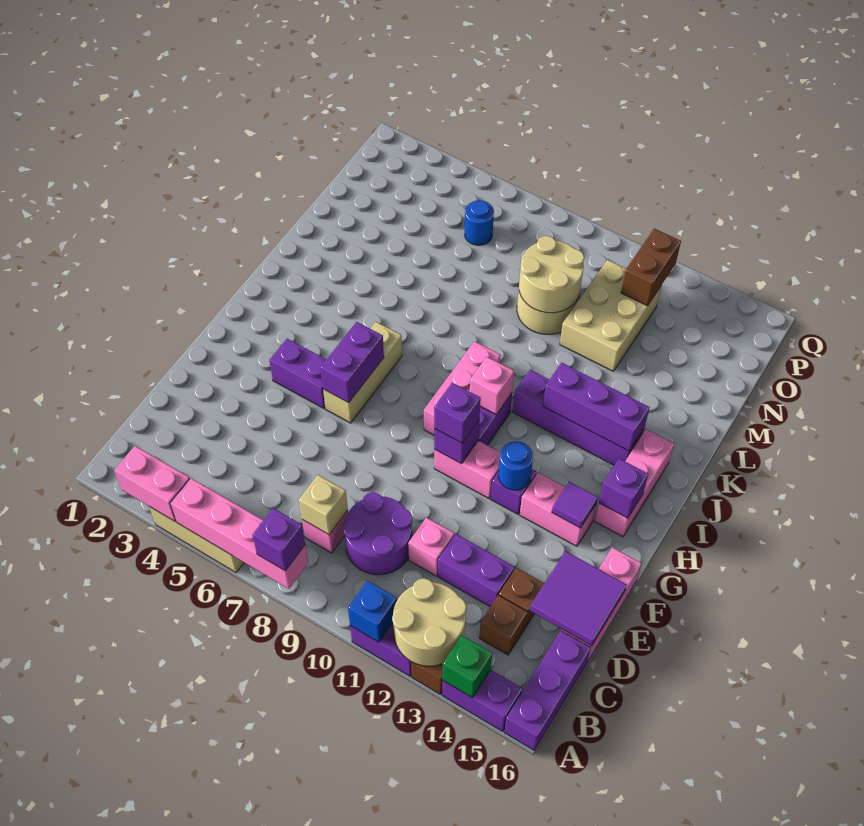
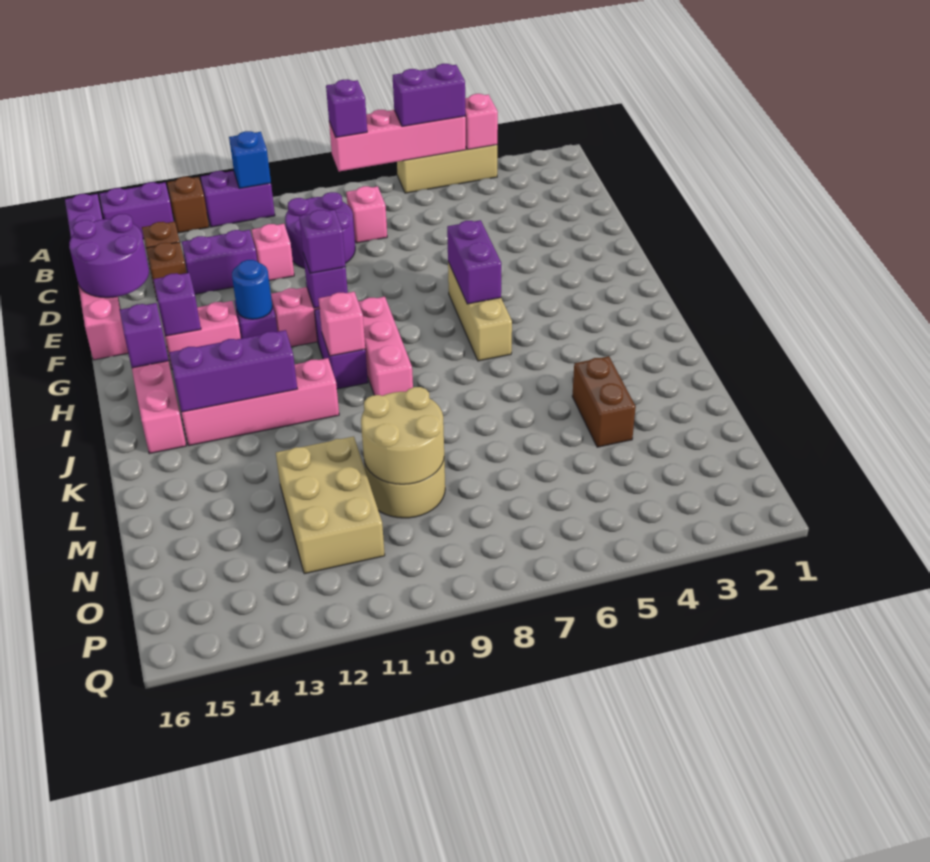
pink 1x2 brick [114,446,190,521] -> pink 1x1 brick [465,94,498,150]
tan 2x2 round brick [392,578,466,666] -> none
green 1x1 brick [442,635,492,698] -> none
tan 1x1 brick [299,475,348,535] -> none
purple 2x2 tile [530,551,627,646] -> purple 2x2 round brick [69,214,149,298]
purple 1x2 brick [269,339,326,408] -> purple 1x2 brick moved to [393,64,465,127]
purple 1x1 tile [552,482,598,528] -> purple 1x1 brick [153,273,201,336]
purple 1x4 brick [513,370,644,465] -> pink 1x4 brick [179,358,339,446]
blue 1x1 round brick [465,200,494,245] -> none
brown 1x2 brick [621,229,681,306] -> brown 1x2 brick moved to [572,356,636,447]

